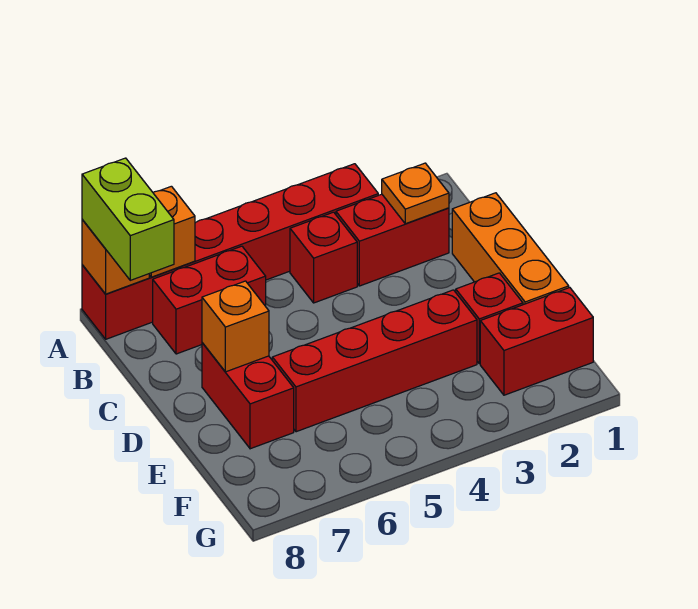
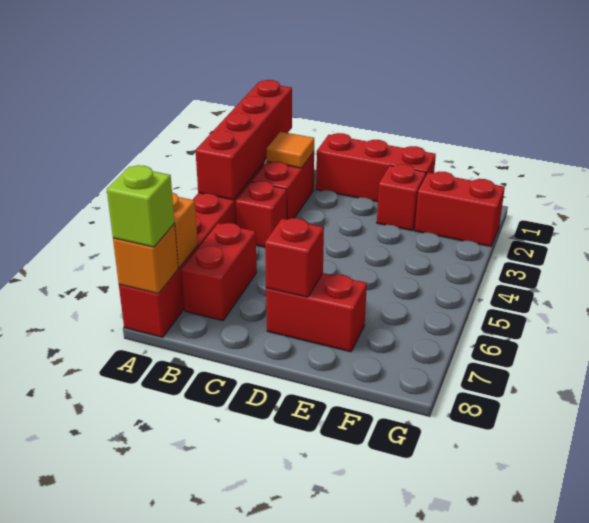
lime 1x2 brick [82,158,174,280] -> lime 1x1 brick [107,165,175,247]
orange 1x1 plate [382,163,449,224] -> orange 1x1 tile [267,132,314,168]
orange 1x3 brick [452,193,569,305] -> red 1x3 brick [316,133,436,202]
orange 1x1 brick [202,281,269,372] -> red 1x1 brick [265,218,324,297]
red 1x4 brick [272,290,477,432] -> red 1x4 brick moved to [195,80,292,200]
red 1x2 brick [480,288,593,395] -> red 1x2 brick turned to [415,171,505,246]

